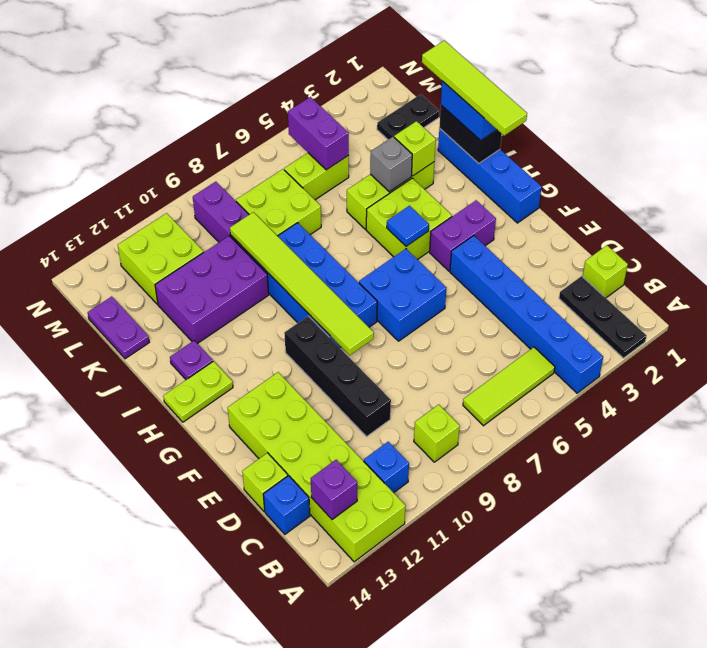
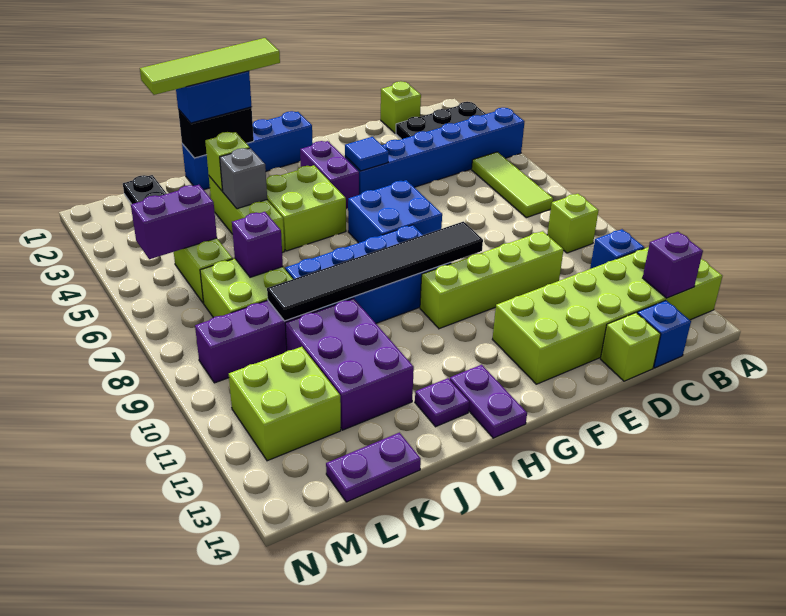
black 1x4 brick [284,316,391,436] -> lime 1x4 brick [420,231,564,329]
lime 1x6 tile [230,212,374,355] -> black 1x6 tile [267,222,483,321]
blue 1x1 tile [387,206,429,246] -> blue 1x1 tile moved to [345,137,389,171]
lime 1x2 plate [163,361,233,422] -> purple 1x2 plate [450,365,527,438]
none -> purple 1x1 brick [232,212,283,277]

